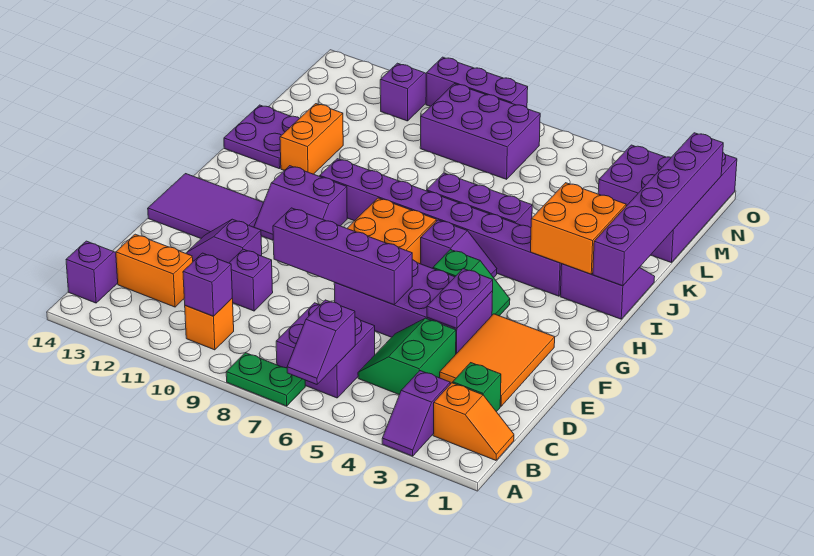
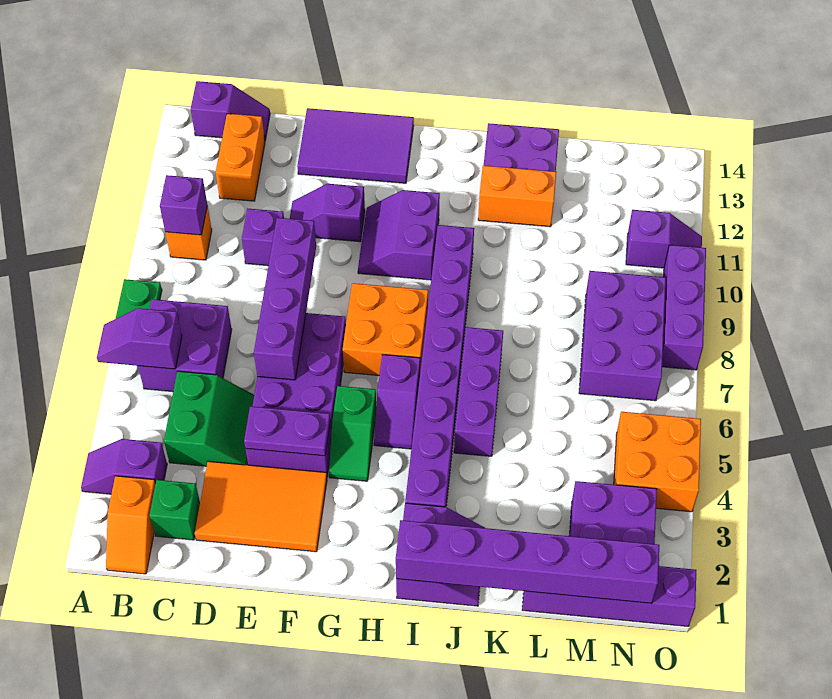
green 2x2 slope [358,318,456,395] -> green 2x2 slope turned to [164,371,254,466]
purple 1x2 slope [186,219,262,263] -> purple 1x2 slope turned to [290,184,365,242]
purple 2x3 tile [148,174,263,238] -> purple 2x3 tile turned to [297,108,414,183]
orange 2x2 brick [531,183,626,274] -> orange 2x2 brick moved to [614,412,701,512]

